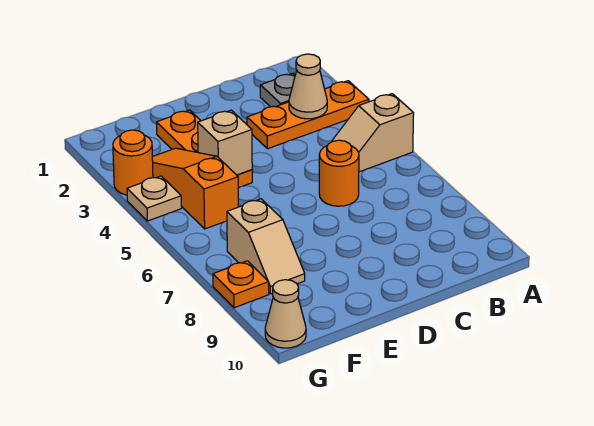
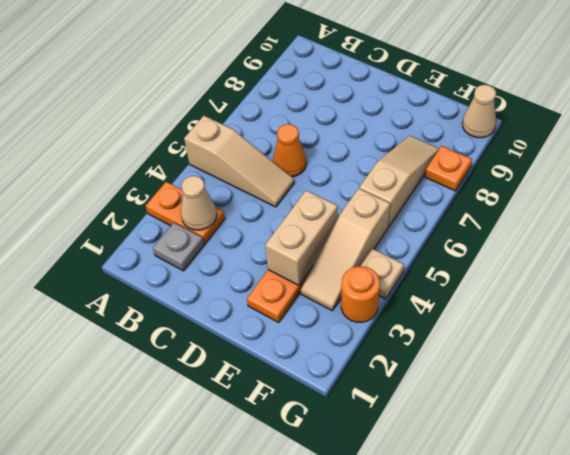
orange 1x3 plate [247,81,369,149] -> orange 1x2 plate [146,182,225,244]
tan 1x2 slope [331,94,414,172] -> tan 1x3 slope [184,116,294,207]
orange 1x1 round brick [319,140,359,206] -> orange 1x1 cone [273,124,306,177]
tan 1x1 brick [198,110,252,175] -> tan 1x2 brick [265,190,338,285]
orange 1x3 slope [152,148,238,229] -> tan 1x3 slope [301,188,390,311]
tan 1x2 slope [227,199,305,294] -> tan 1x3 slope [359,136,439,227]

